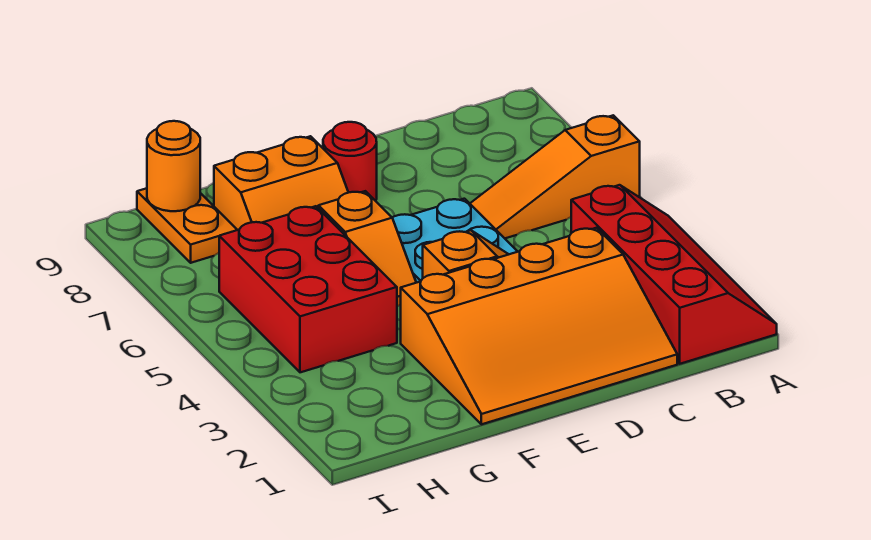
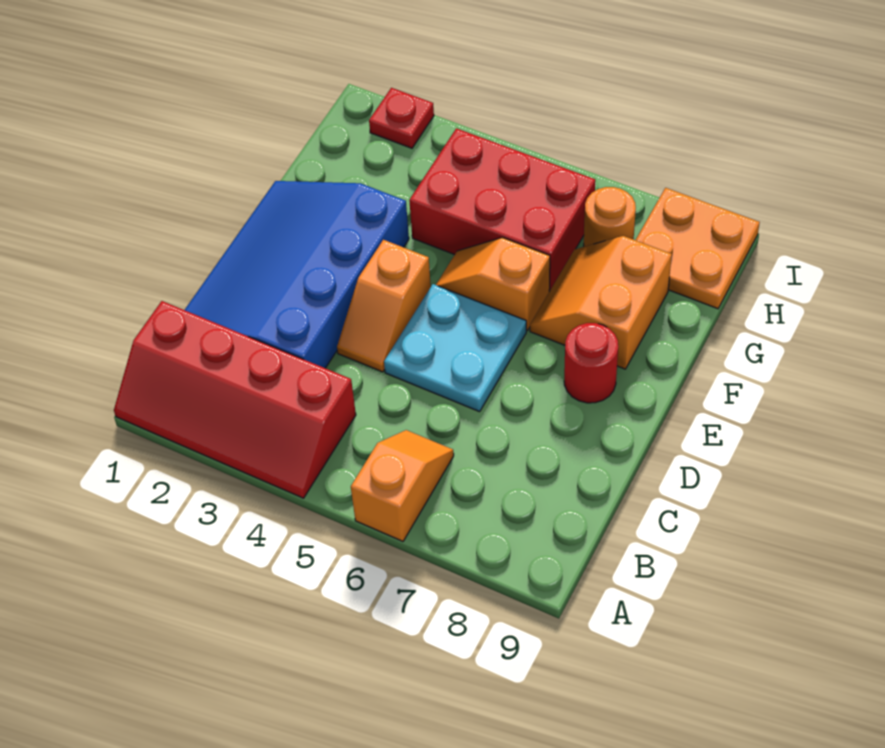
orange 1x3 slope [470,115,640,238] -> orange 1x2 slope [351,430,454,541]
orange 3x4 slope [401,228,677,424] -> blue 3x4 slope [185,181,409,368]
orange 1x2 plate [137,188,237,263] -> orange 2x2 plate [636,188,760,309]
orange 1x1 round brick [147,121,200,211] -> orange 1x1 round brick moved to [584,187,636,247]
none -> red 1x1 plate [369,88,434,148]

